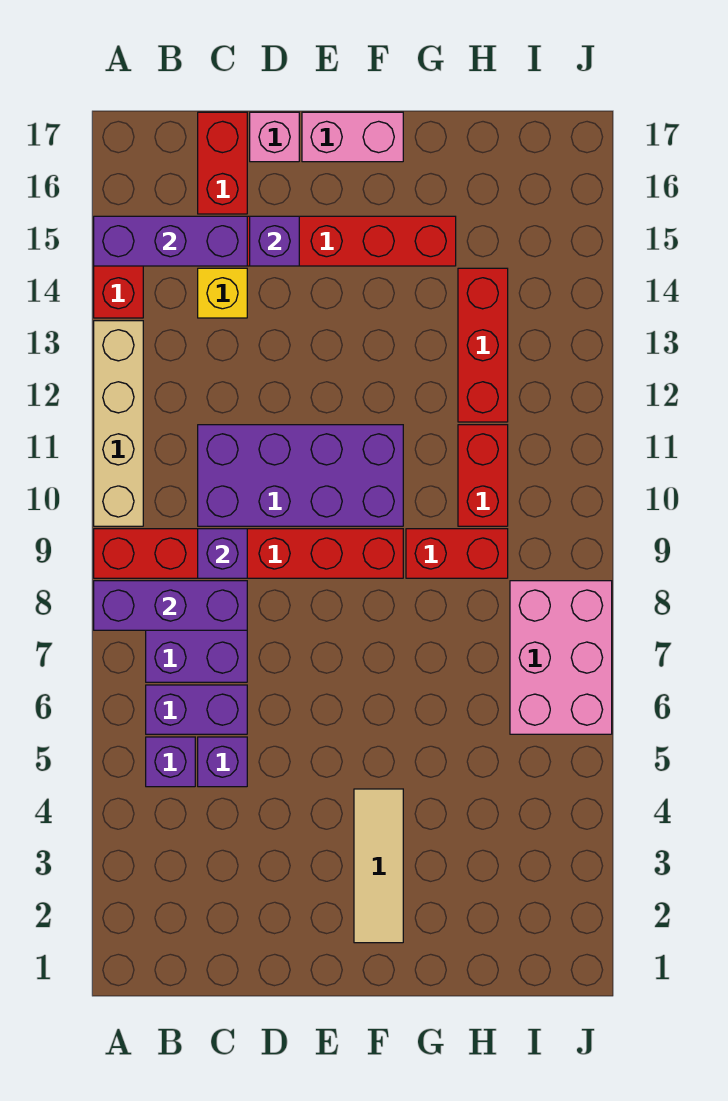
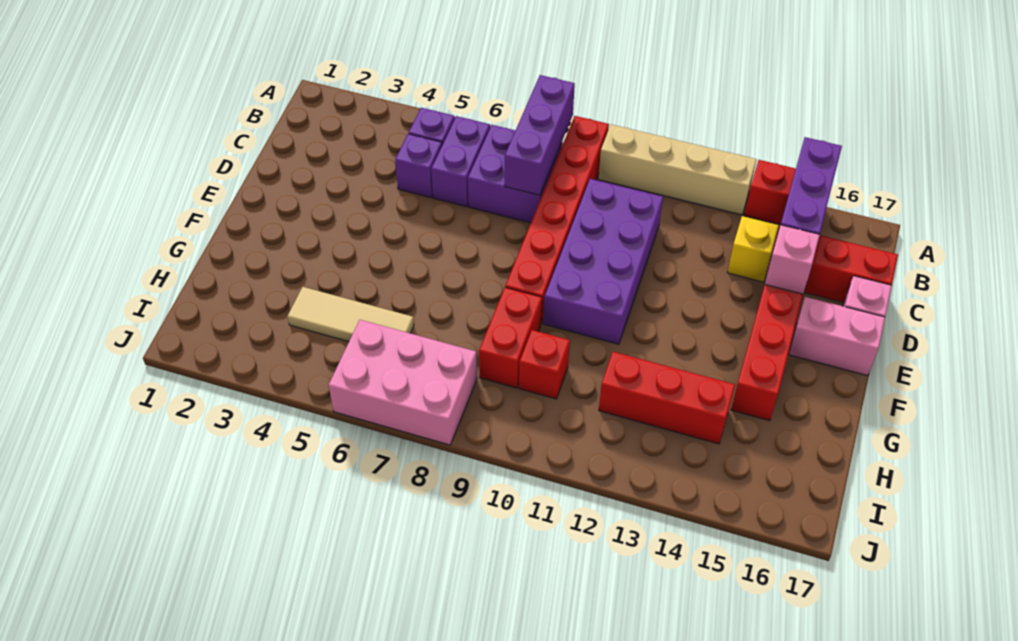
purple 1x1 brick [198,529,247,578] -> none
purple 1x1 brick [250,216,299,266] -> pink 1x1 brick [765,225,820,294]
pink 1x2 brick [302,112,403,162] -> pink 1x2 brick turned to [789,297,885,376]
tan 1x3 tile [354,789,403,943] -> tan 1x3 tile moved to [287,287,414,341]
red 1x2 brick [458,425,508,526] -> red 1x1 brick [519,330,570,399]

